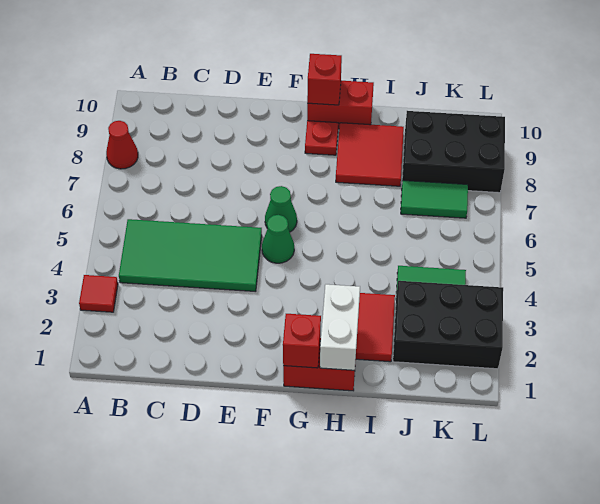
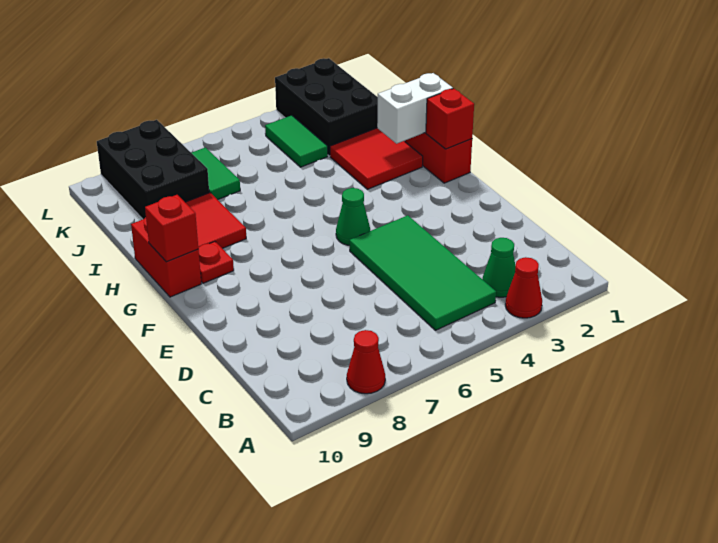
red 1x1 tile [79,275,118,312] -> red 1x1 cone [505,257,542,318]
green 1x1 cone [265,186,297,232] -> green 1x1 cone moved to [482,238,516,297]

